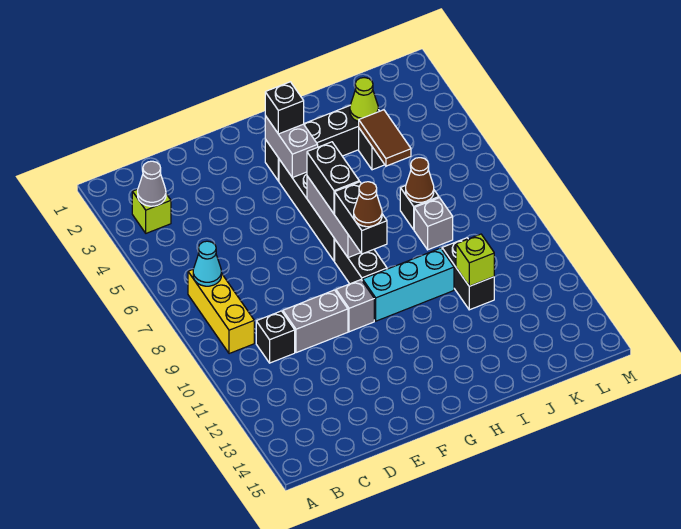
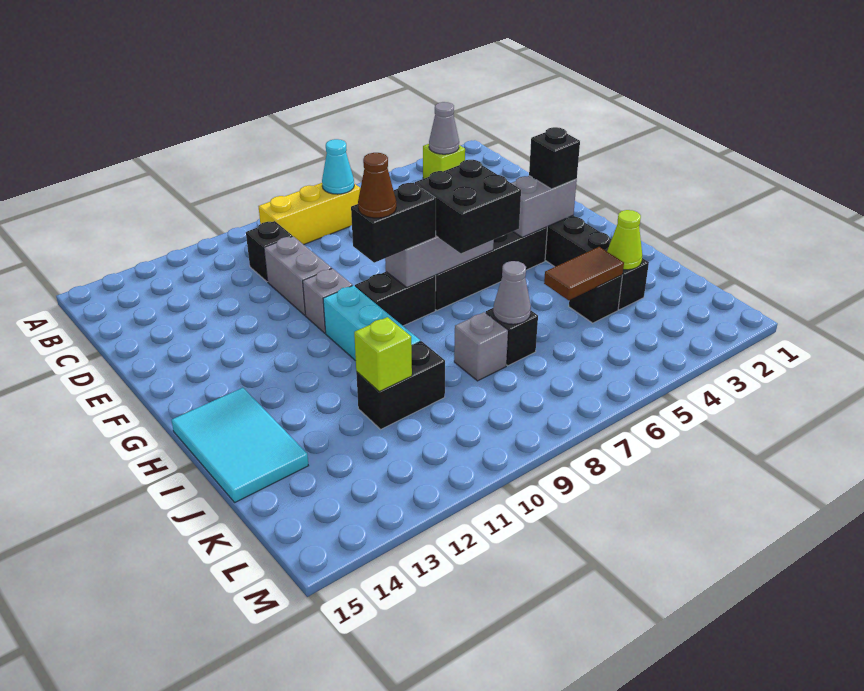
black 1x2 brick [307,142,359,214] -> black 2x2 brick [415,160,521,253]
none -> cyan 2x3 tile [171,388,309,502]
brown 1x1 cone [406,158,434,202] -> grey 1x1 cone [493,261,531,324]

